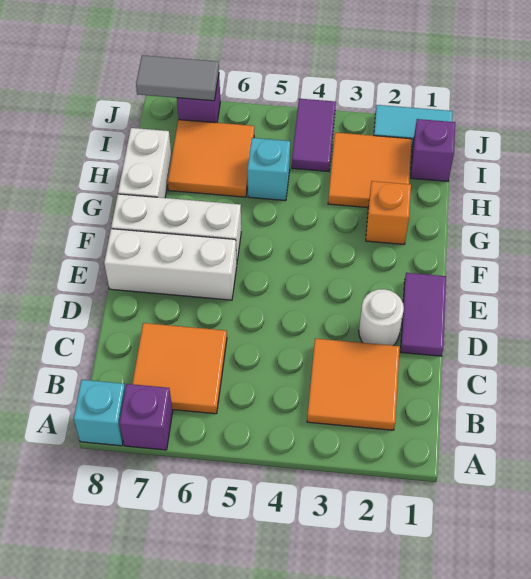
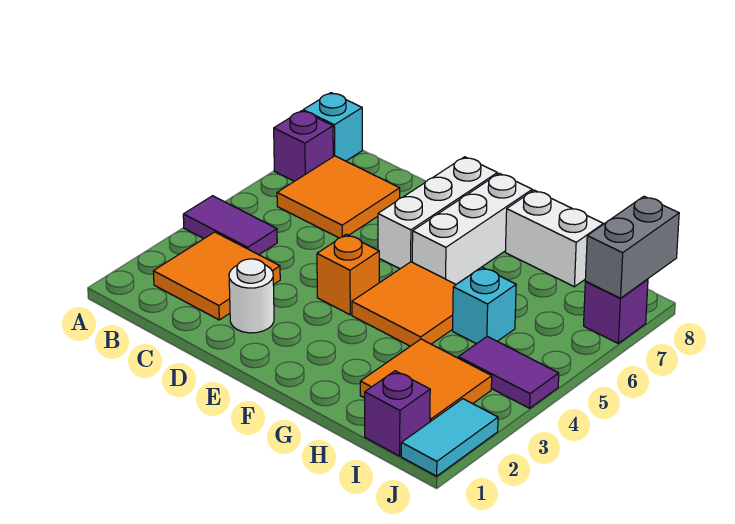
purple 1x2 tile [400,273,446,356] -> purple 1x2 tile moved to [183,196,277,255]
orange 1x1 brick [366,181,411,244] -> orange 1x1 brick moved to [317,234,379,315]
orange 2x2 tile [168,120,254,197] -> orange 2x2 tile moved to [352,262,456,346]
grey 1x2 tile [136,55,219,101] -> grey 1x2 brick [585,196,679,298]

